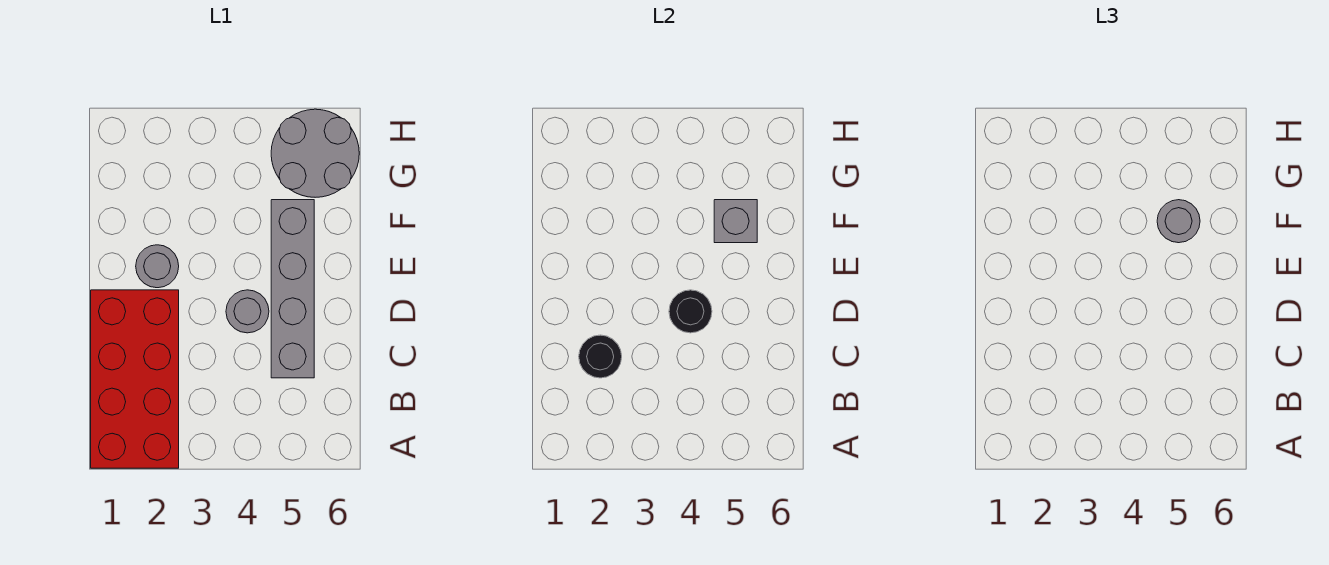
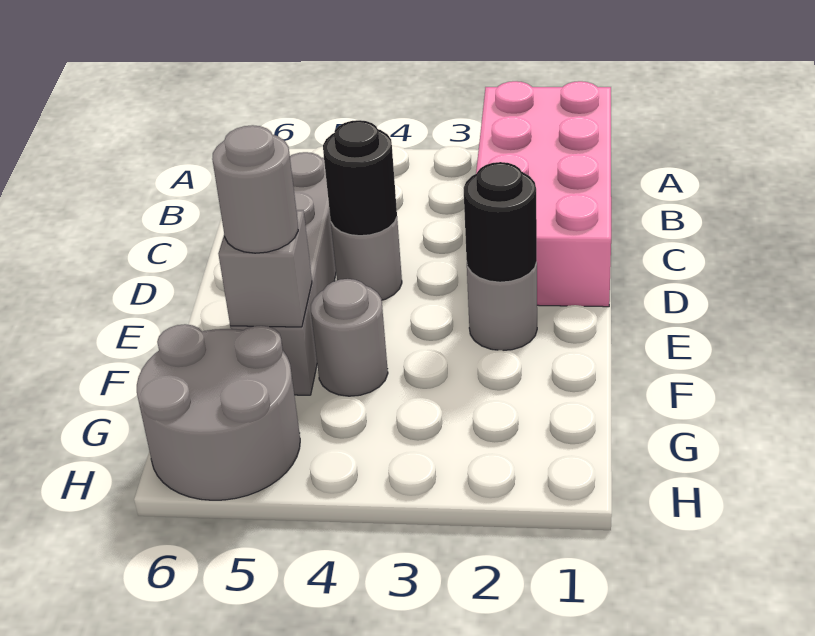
red 2x4 brick [91,290,179,468] -> pink 2x4 brick [476,81,611,307]
black 1x1 round brick [579,335,622,378] -> black 1x1 round brick moved to [464,162,537,282]
none -> grey 1x1 round brick [311,279,388,396]

